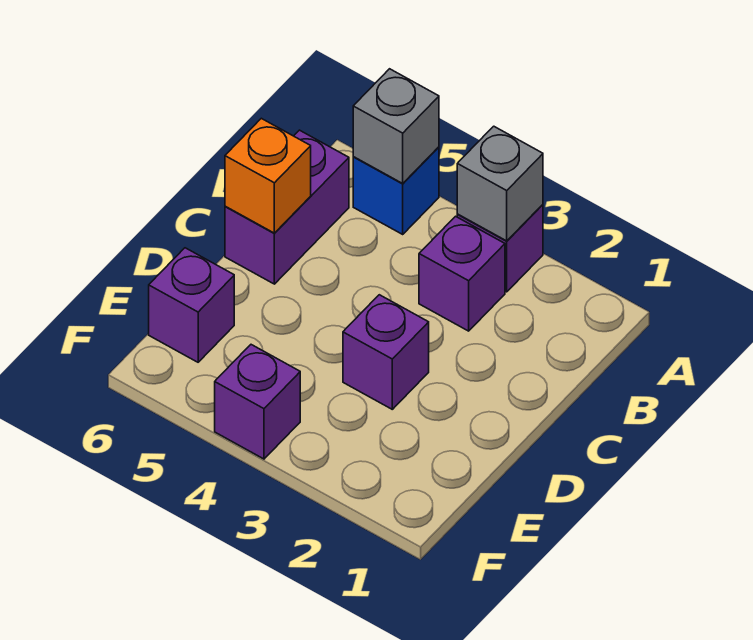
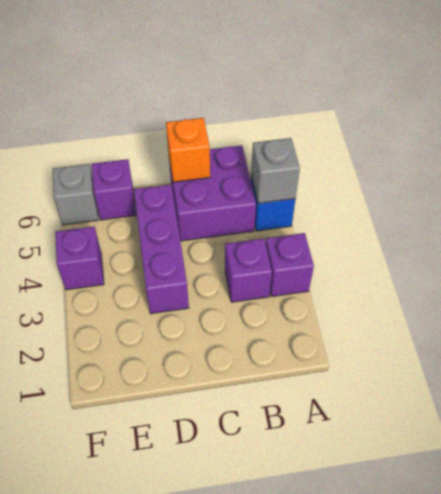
grey 1x1 brick [457,126,543,241] -> grey 1x1 brick moved to [53,164,99,225]
purple 1x2 brick [225,130,349,284] -> purple 2x2 brick [169,145,256,241]
purple 1x1 brick [343,295,429,409] -> purple 1x3 brick [134,184,189,314]

